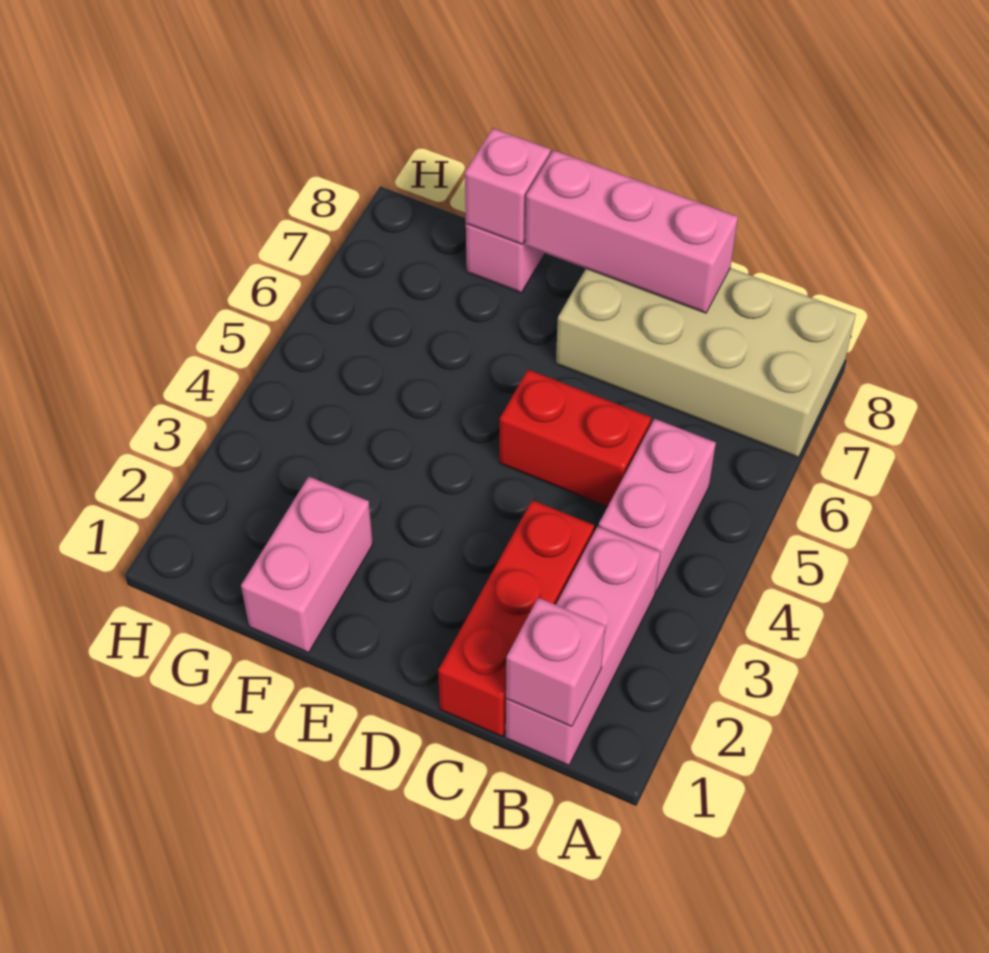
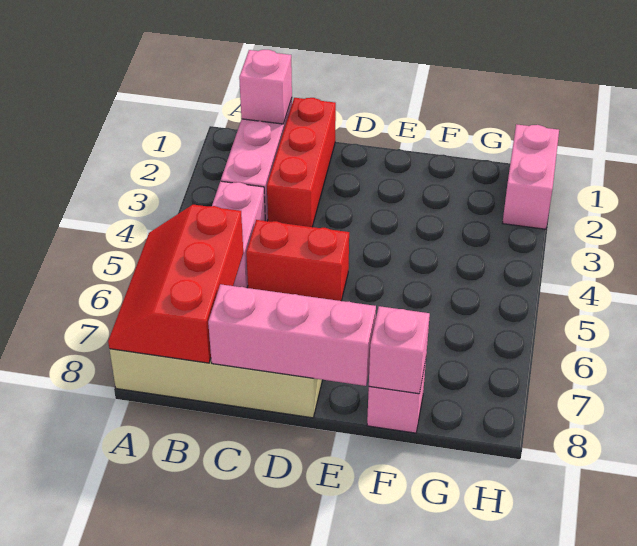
none -> red 2x3 slope [108,205,243,363]
pink 1x2 brick [241,477,373,653] -> pink 1x2 brick moved to [503,124,559,229]

